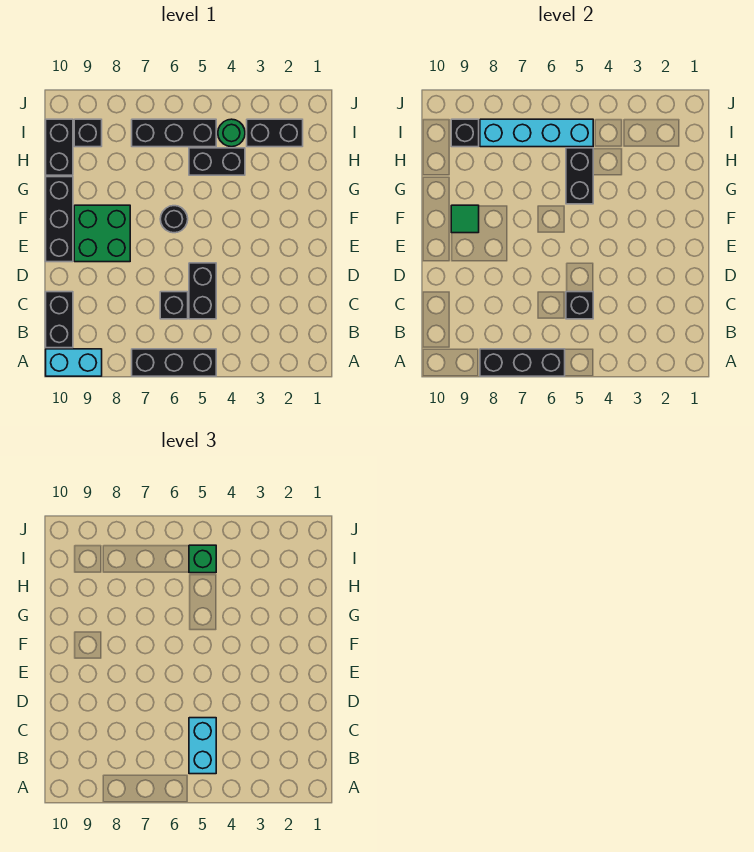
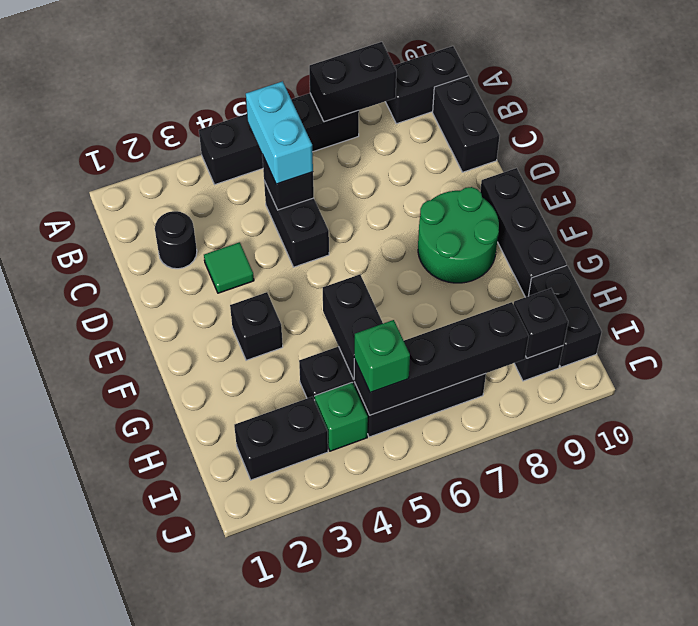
black 1x3 brick [132,349,216,376] -> black 1x4 brick [199,93,359,185]
black 1x3 brick [480,349,565,376] -> black 1x2 brick [309,42,396,122]
cyan 1x2 brick [46,349,102,376] -> black 1x2 brick [385,46,468,124]
black 1x1 brick [160,292,188,319] -> black 1x1 brick moved to [230,292,283,360]
green 2x2 brick [74,205,130,262] -> green 2x2 round brick [418,187,499,283]
black 1x1 round brick [160,206,188,233] -> black 1x1 round brick moved to [155,211,197,269]
green 1x1 tile [451,205,479,233] -> green 1x1 tile moved to [204,242,254,293]
green 1x1 round brick [218,119,245,147] -> green 1x1 brick [315,383,368,451]
cyan 1x4 brick [480,119,593,147] -> black 1x4 brick [354,302,529,415]

